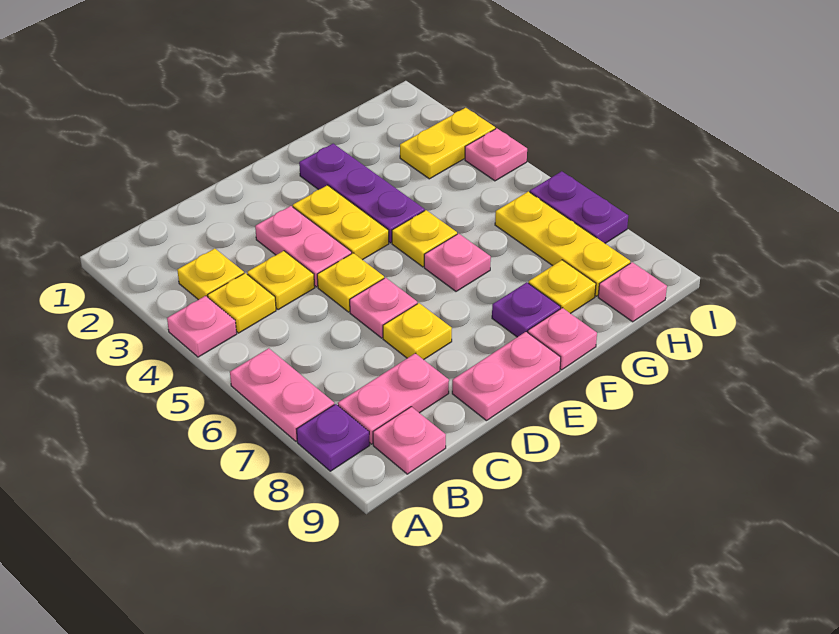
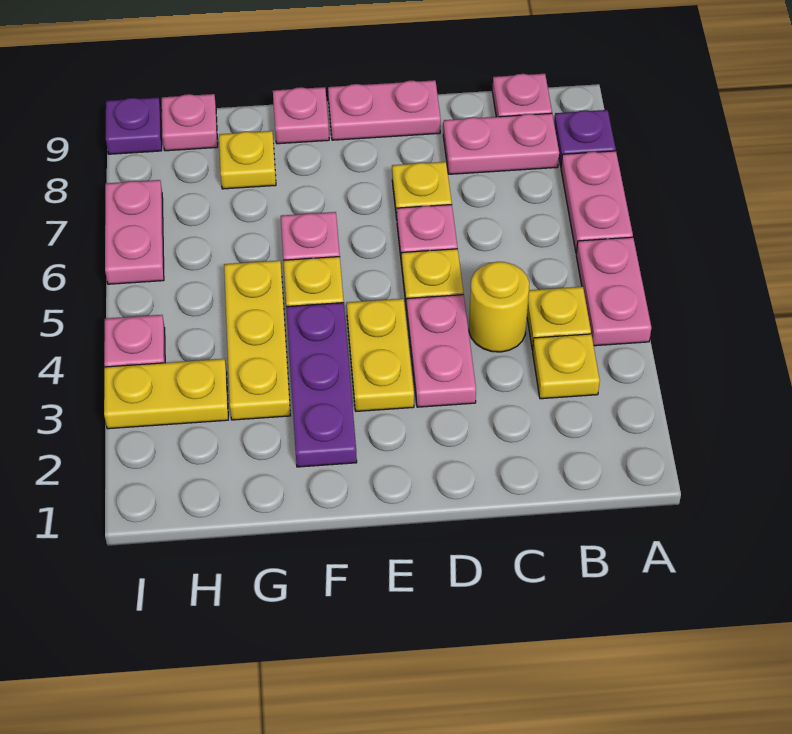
pink 1x1 plate [167,296,237,357] -> pink 1x2 plate [576,237,651,346]
yellow 1x1 plate [247,251,315,310] -> yellow 1x1 round brick [469,262,529,352]
purple 1x1 plate [492,282,561,337] -> purple 1x1 plate moved to [106,97,162,154]
yellow 1x3 plate [495,192,630,296] -> yellow 1x3 plate moved to [224,260,290,420]
purple 1x2 plate [530,171,628,243] -> pink 1x2 plate [105,180,164,284]

